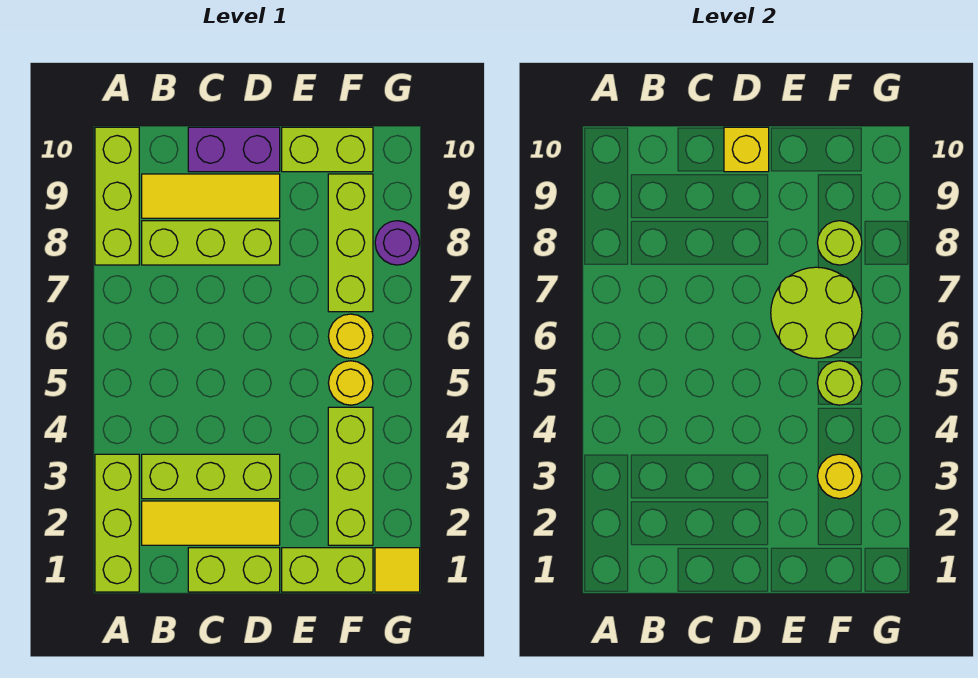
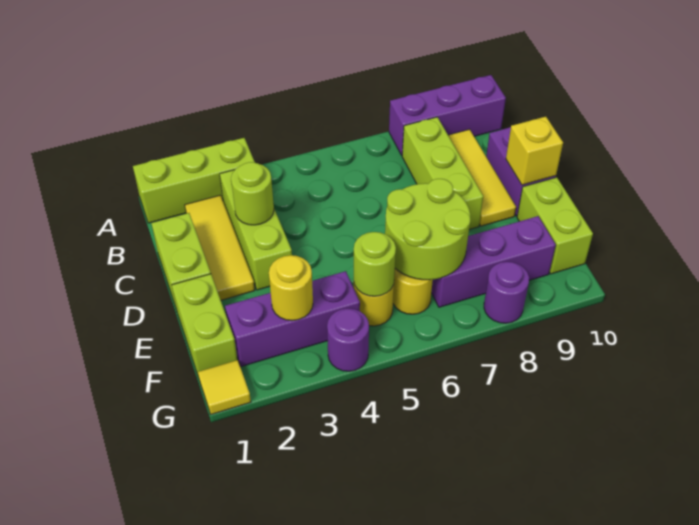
lime 1x3 brick [95,127,139,265] -> purple 1x3 brick [389,75,506,155]
lime 1x3 brick [328,407,373,545] -> purple 1x3 brick [225,271,360,367]
lime 1x3 brick [328,174,373,312] -> purple 1x3 brick [431,216,556,307]
lime 1x1 round brick [818,221,862,265] -> lime 1x1 round brick moved to [231,162,274,225]
none -> purple 1x1 round brick [327,308,369,371]

